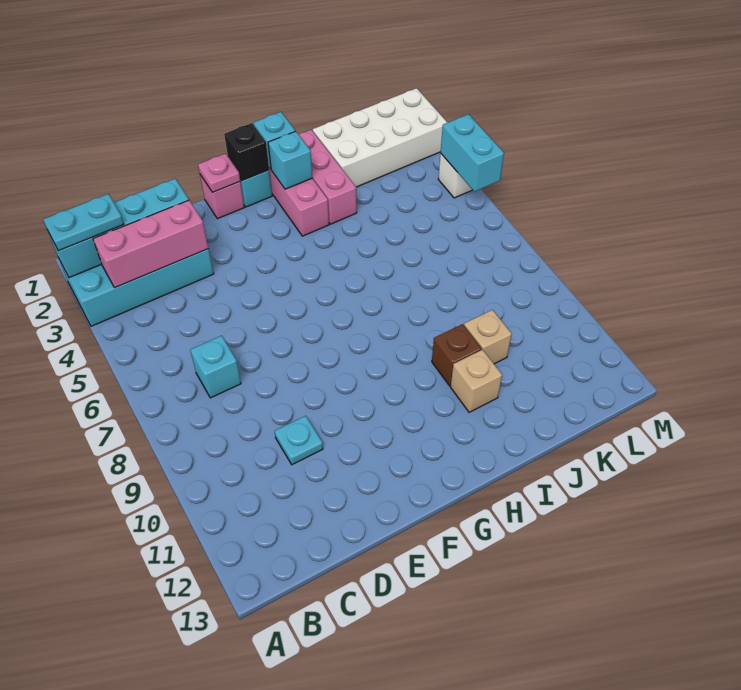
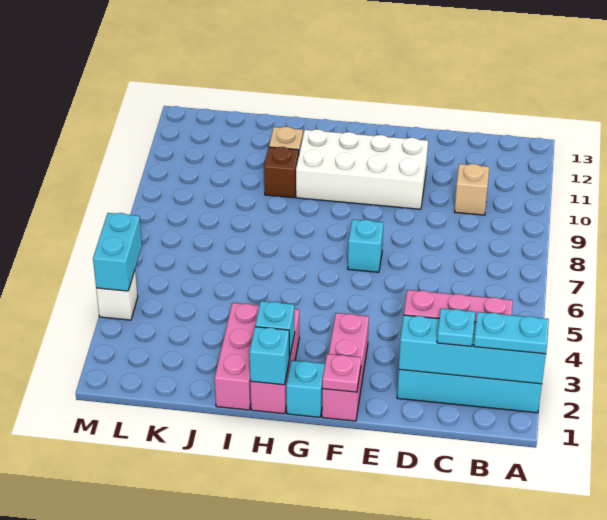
cyan 1x1 brick [190,336,241,398] -> cyan 1x1 brick moved to [348,219,383,272]
cyan 1x1 plate [275,416,323,465] -> cyan 1x1 plate moved to [437,308,475,347]
pink 1x1 brick [200,175,244,219] -> pink 1x3 brick [322,313,369,421]
black 1x1 brick [224,123,269,181] -> none
white 2x4 brick [313,88,448,187] -> white 2x4 brick moved to [296,129,428,209]
tan 1x1 brick [464,310,512,364] -> tan 1x1 brick moved to [454,164,489,215]

